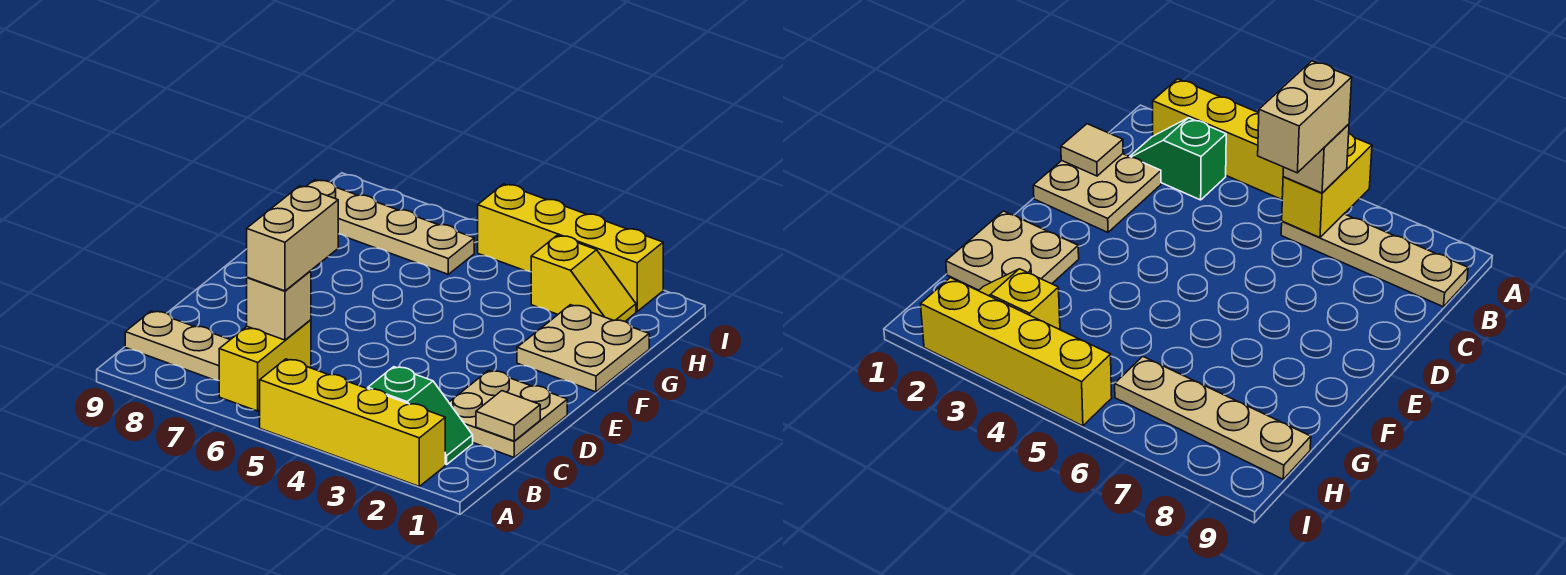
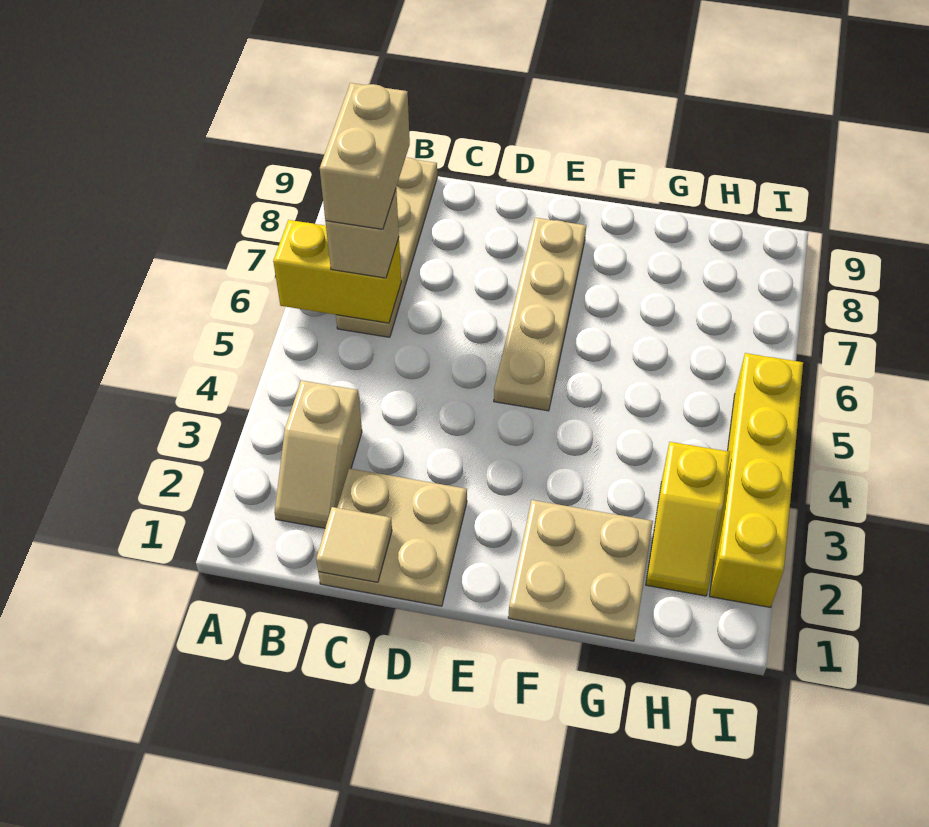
yellow 1x4 brick [260,359,445,486] -> none
green 1x2 slope [368,367,473,465] -> tan 1x2 slope [275,380,362,528]
tan 1x2 brick [247,186,338,291] -> tan 1x2 brick turned to [320,83,410,229]
tan 1x4 plate [306,180,474,274] -> tan 1x4 plate moved to [494,218,586,411]

